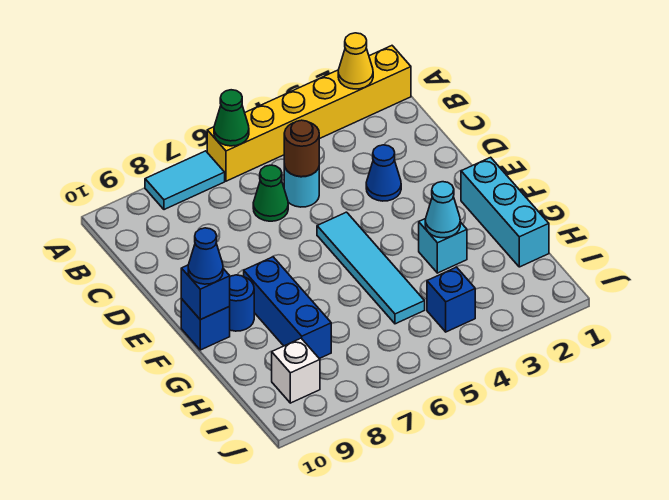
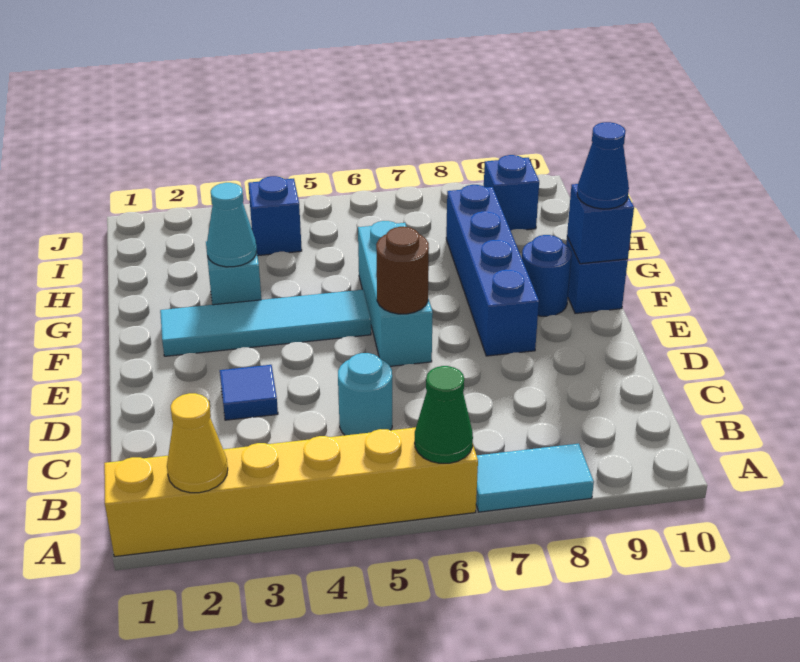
brown 1x1 round brick [284,120,319,177] -> brown 1x1 round brick moved to [376,227,429,314]
green 1x1 cone [253,165,288,221] -> none
blue 1x1 cone [366,145,401,201] -> blue 1x1 tile [220,365,278,420]
cyan 1x4 tile [317,212,425,324] -> cyan 1x4 tile turned to [160,290,371,356]
cyan 1x3 brick [461,157,549,267] -> cyan 1x3 brick moved to [358,221,433,366]
blue 1x3 brick [244,257,331,359] -> blue 1x4 brick [446,185,539,356]
white 1x1 brick [272,338,320,403] -> blue 1x1 brick [484,155,539,231]

